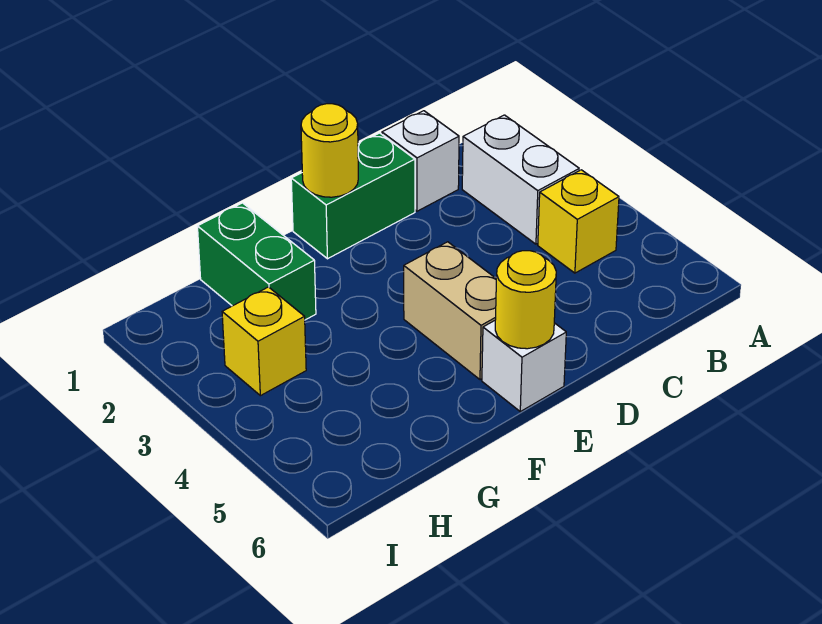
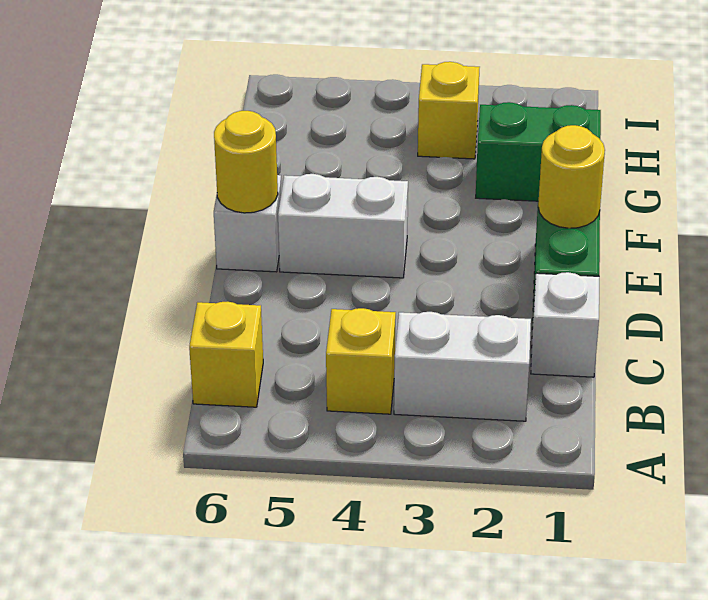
none -> yellow 1x1 brick [189,302,263,407]
tan 1x2 brick [404,242,496,380] -> white 1x2 brick [278,174,408,278]

